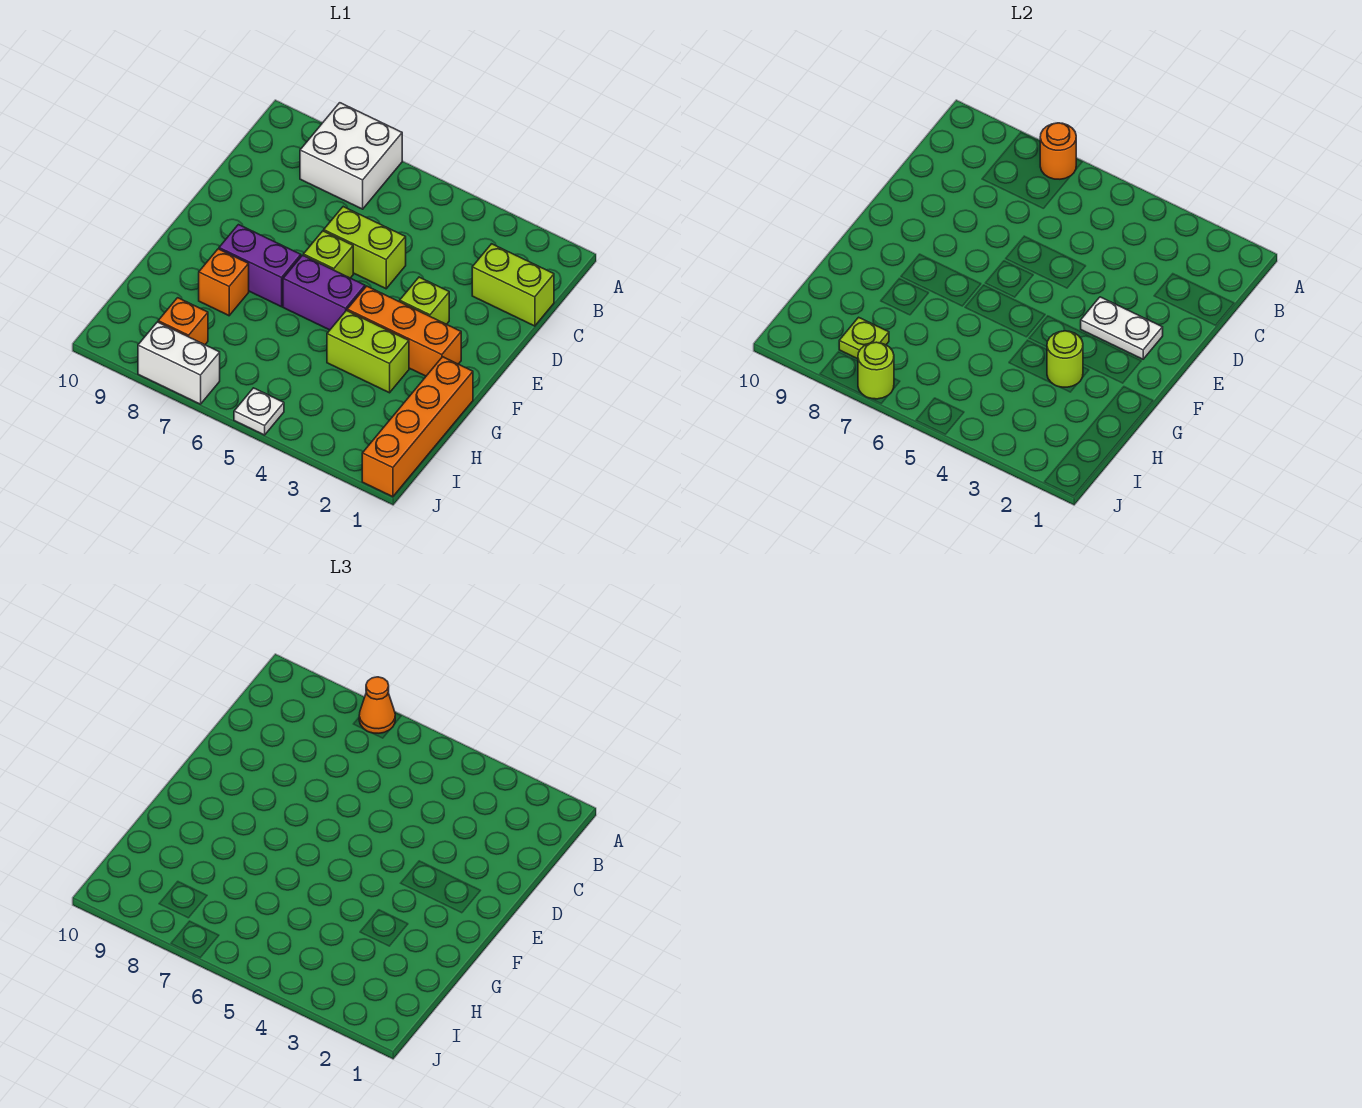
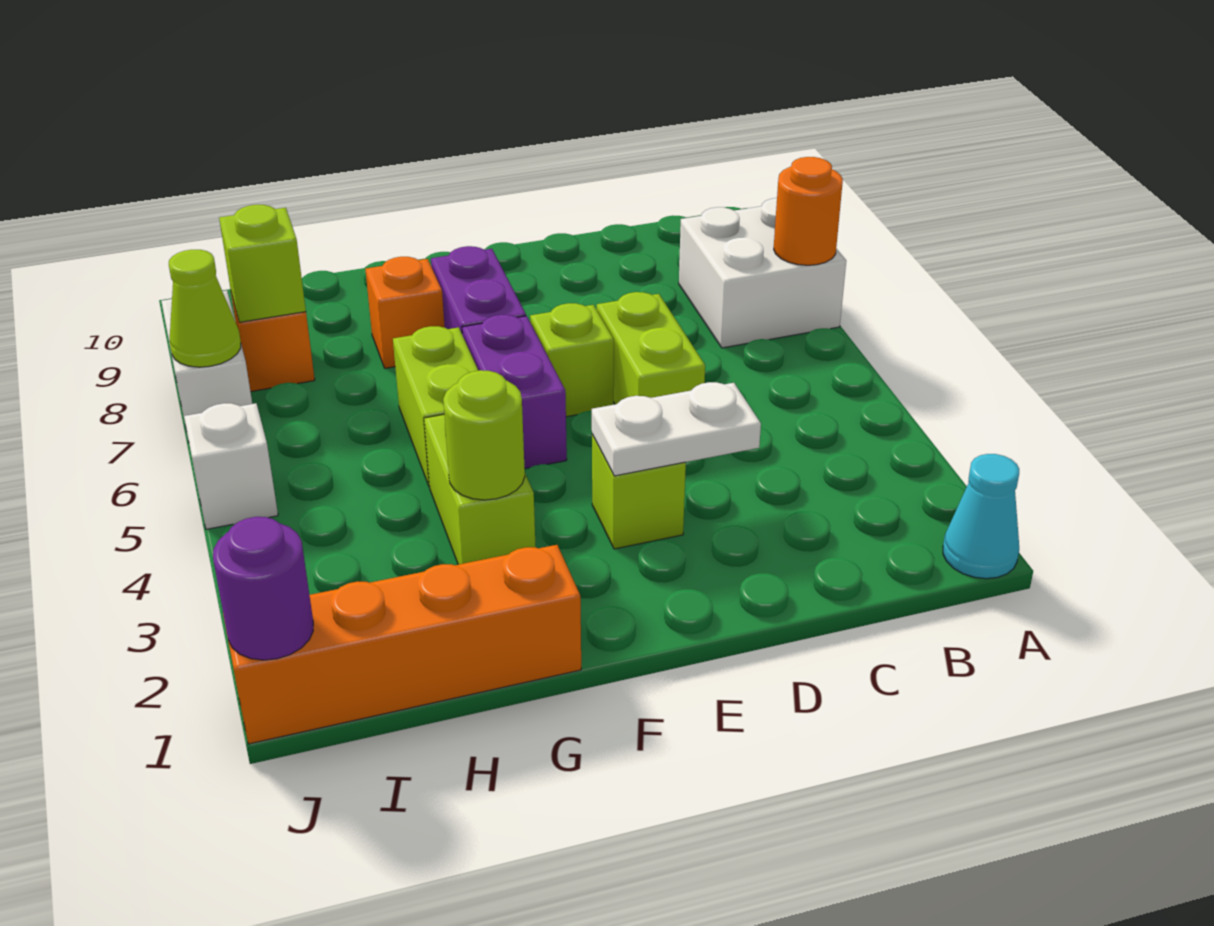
none -> cyan 1x1 cone [943,454,1019,579]
orange 1x1 cone [359,677,395,733] -> none
lime 1x2 brick [472,244,554,326] -> lime 1x2 brick moved to [393,326,478,487]
white 1x2 plate [1081,297,1163,359] -> white 1x2 plate turned to [592,382,761,476]
orange 1x3 brick [347,286,461,376] -> none
lime 1x1 plate [839,317,889,359] -> lime 1x1 brick [219,205,306,322]
none -> purple 1x1 round brick [213,517,313,660]
white 1x1 plate [234,388,284,435] -> white 1x1 brick [184,403,278,529]
lime 1x1 round brick [858,342,894,399] -> lime 1x1 cone [169,250,241,367]

